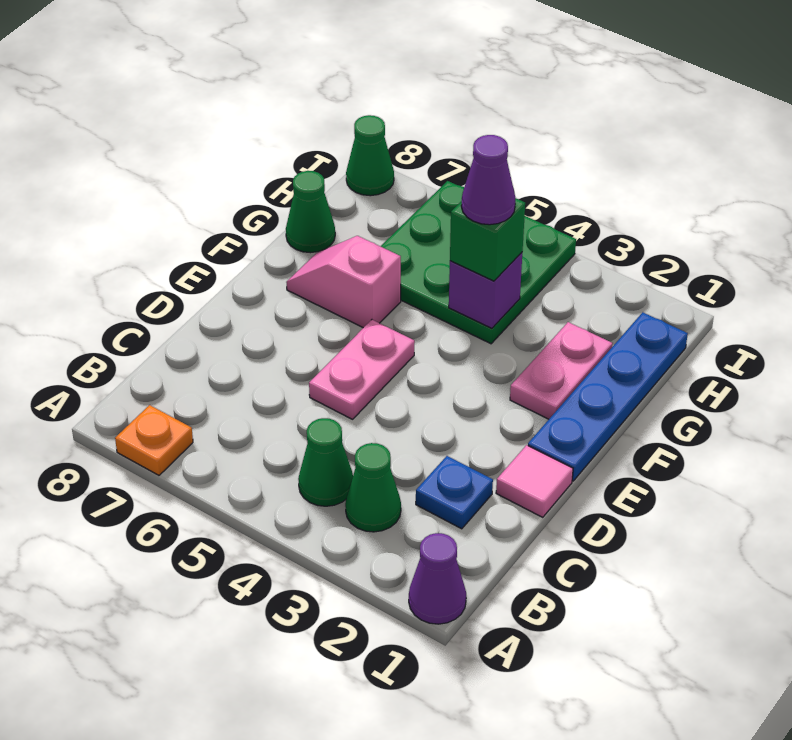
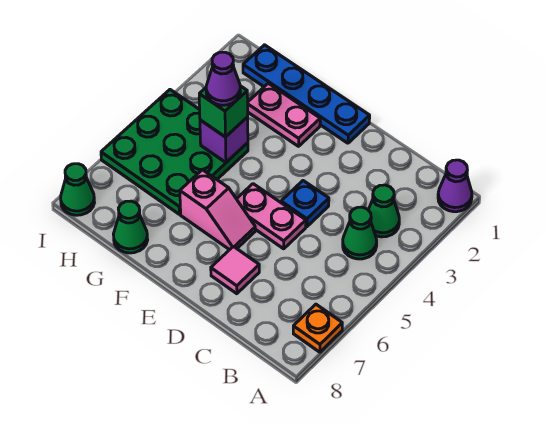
blue 1x1 plate [416,456,493,529] -> blue 1x1 plate moved to [281,181,329,227]
pink 1x1 tile [496,445,573,517] -> pink 1x1 tile moved to [211,246,259,294]
pink 1x2 slope [286,236,401,328] -> pink 1x2 slope turned to [180,170,255,250]

